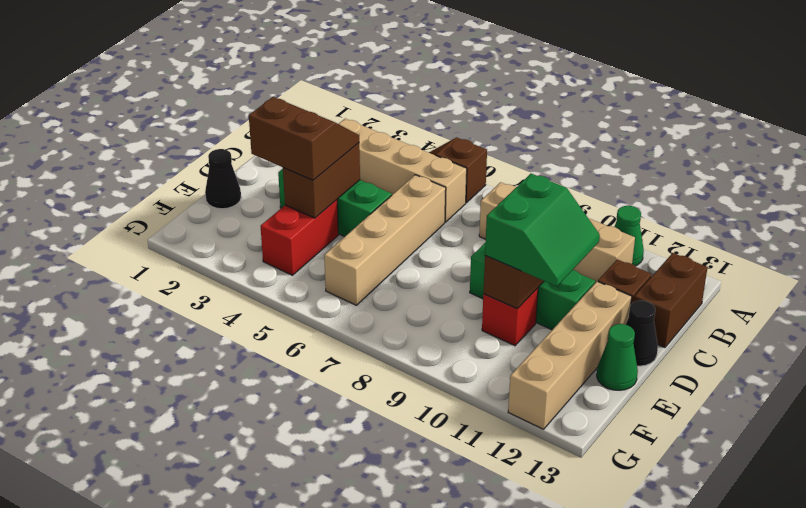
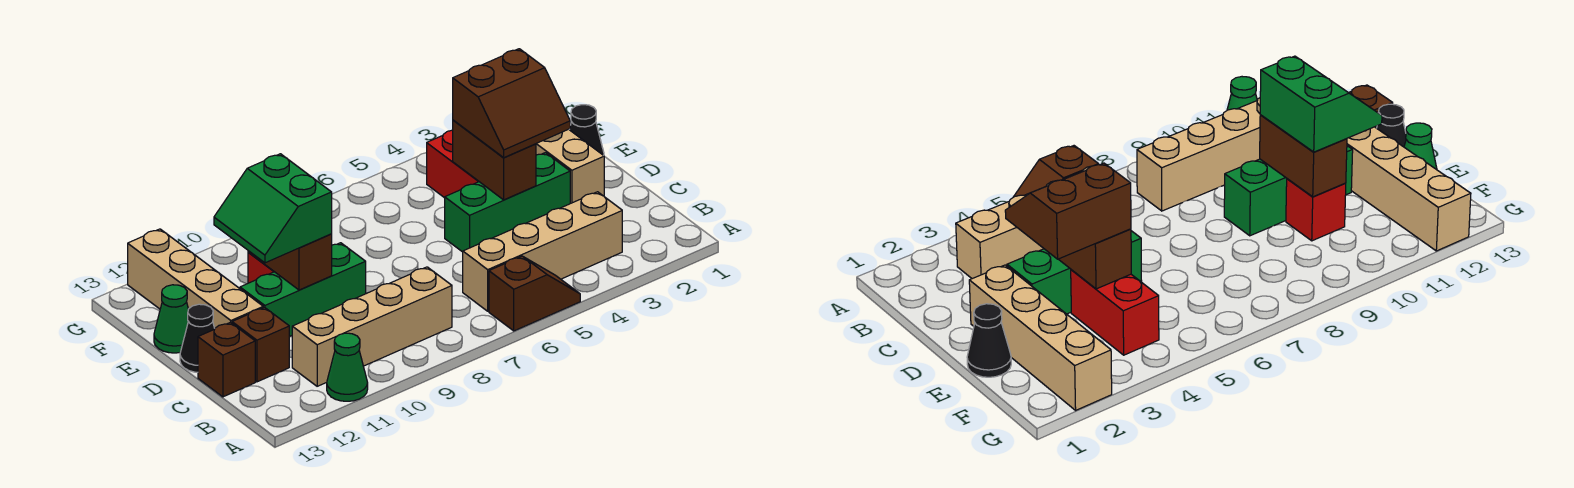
brown 1x2 brick [634,253,708,348] -> brown 1x1 brick [198,322,255,397]
tan 1x4 brick [324,175,446,305] -> tan 1x4 brick moved to [536,129,604,203]

